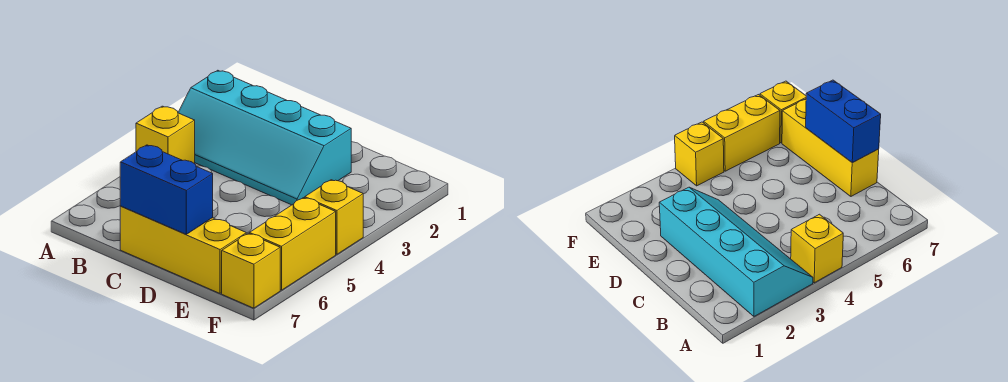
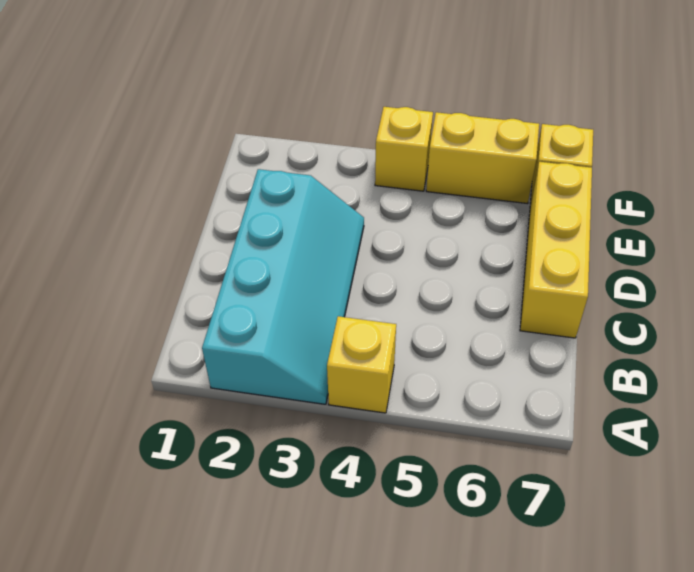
blue 1x2 brick [120,145,213,234] -> none

